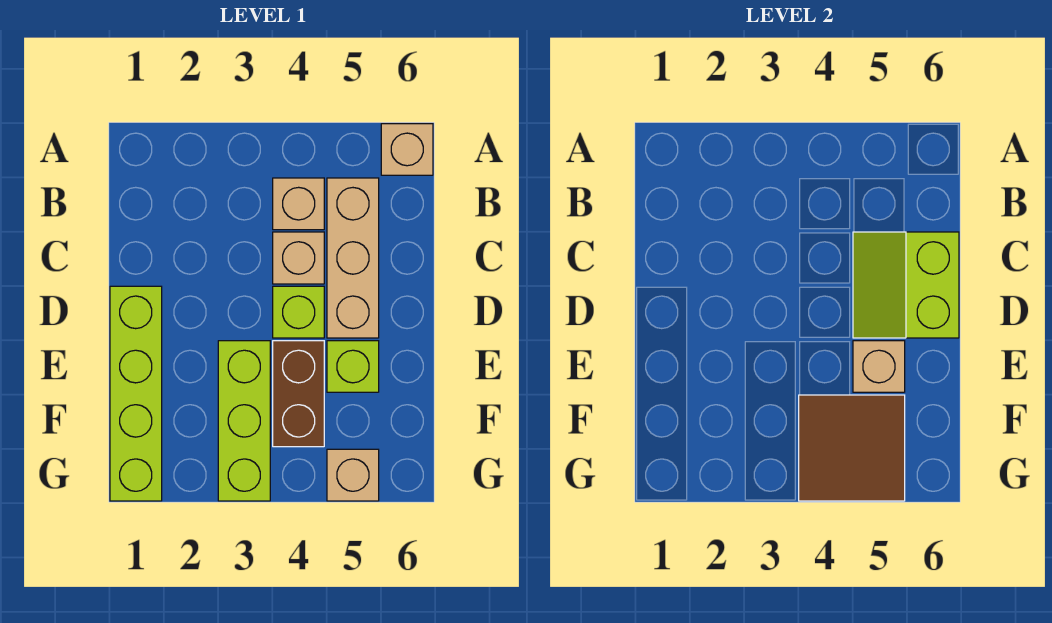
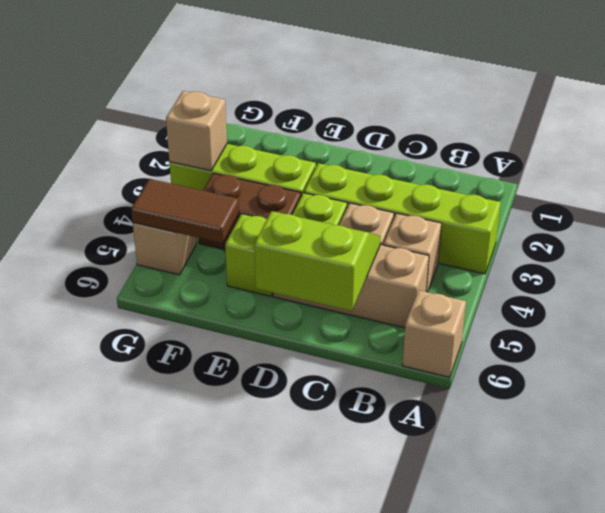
lime 1x4 brick [110,286,162,501] -> lime 1x4 brick moved to [304,163,501,274]
tan 1x1 brick [853,341,905,392] -> tan 1x1 brick moved to [166,91,227,171]
brown 2x2 tile [799,395,905,501] -> brown 1x2 tile [131,179,239,243]

